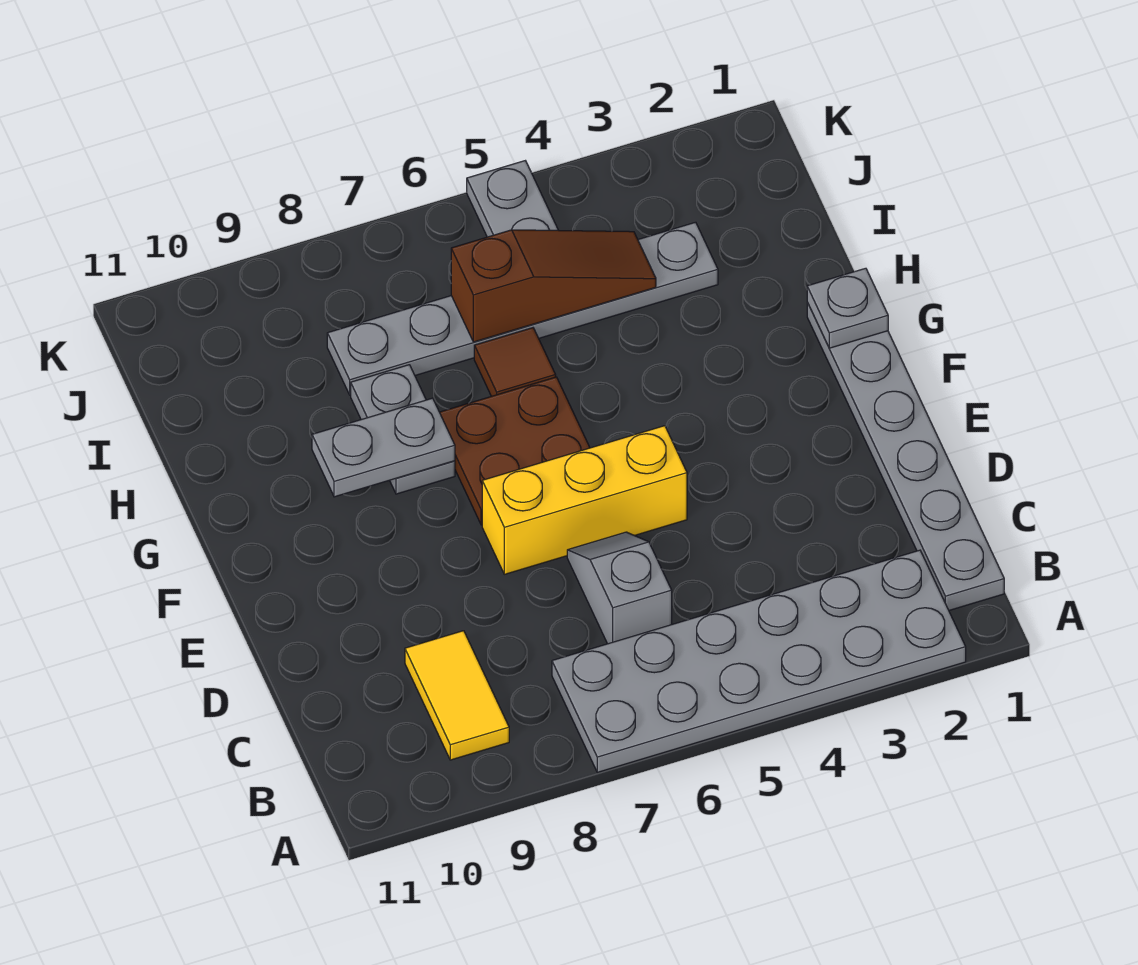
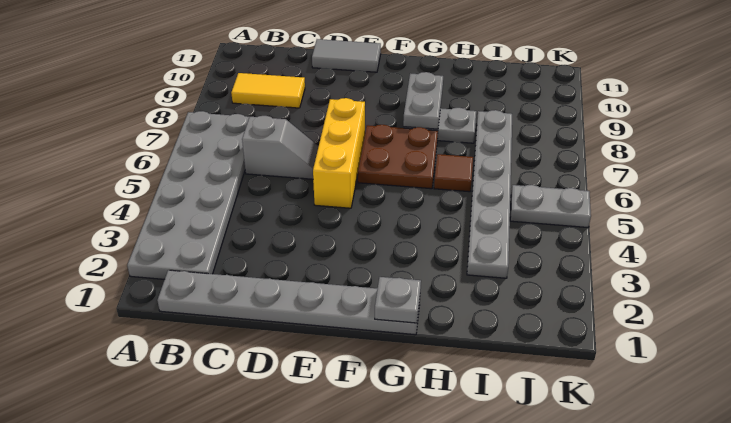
none -> grey 1x2 tile [312,39,381,72]
brown 1x3 slope [451,230,656,342] -> none

